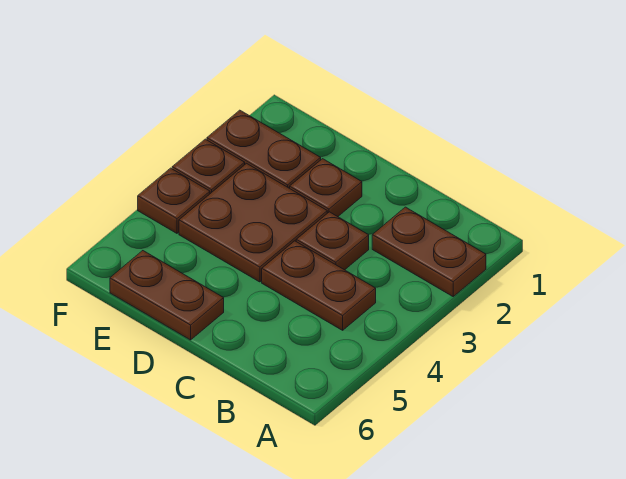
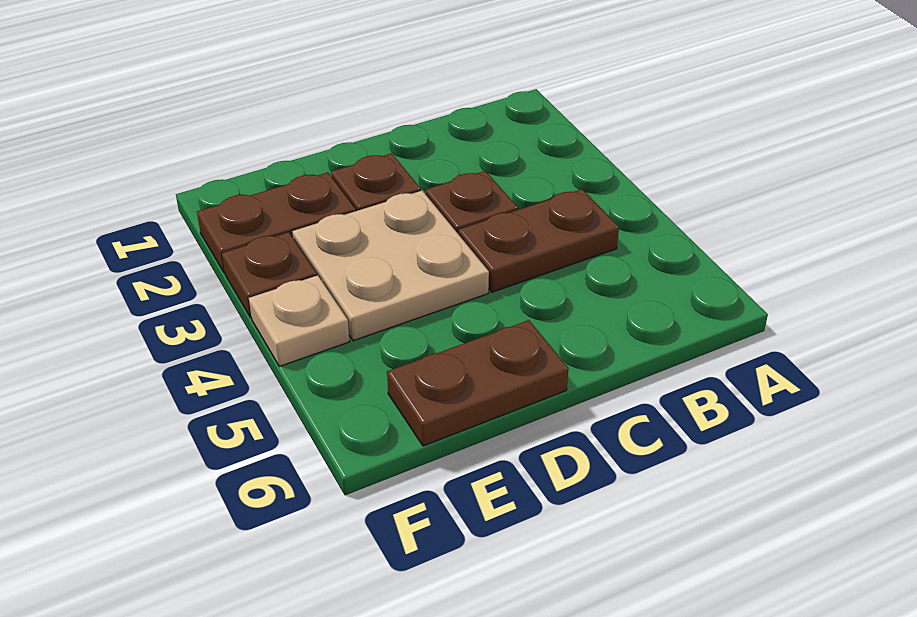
brown 1x2 plate [372,207,486,296] -> none
brown 2x2 plate [179,163,327,282] -> tan 2x2 plate [292,191,489,341]
brown 1x1 plate [138,168,210,233] -> tan 1x1 plate [249,275,349,366]

